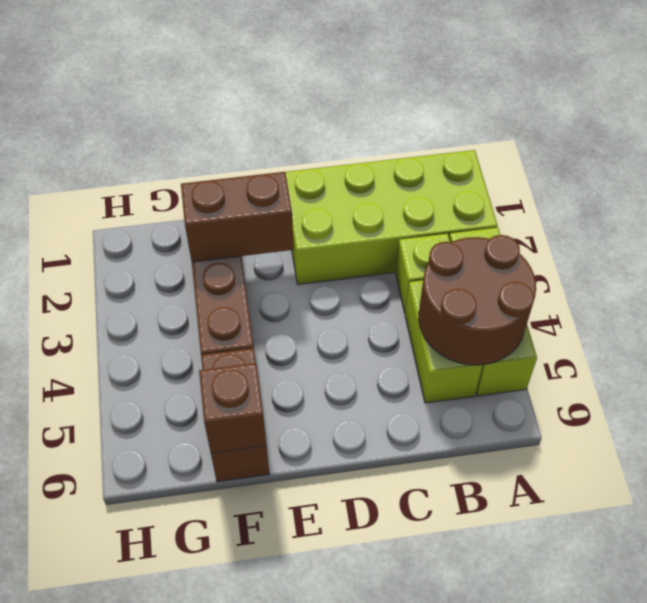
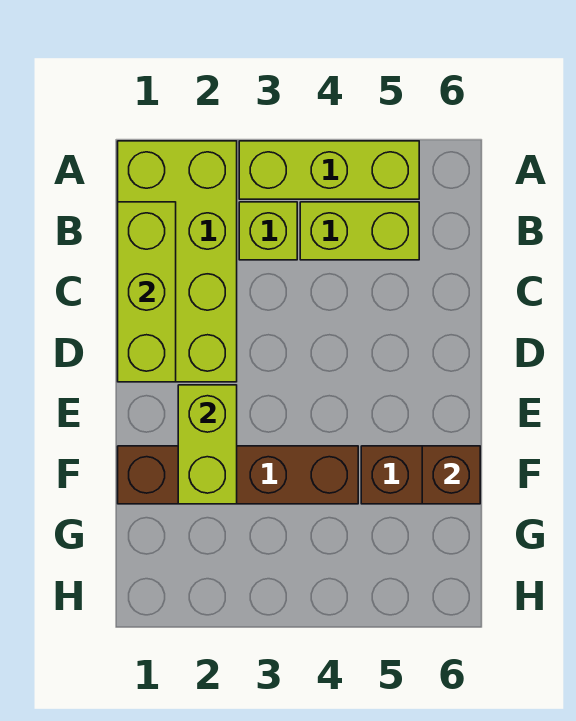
brown 2x2 round brick [419,235,536,365] -> none
none -> lime 1x3 brick [118,202,176,382]
brown 1x2 brick [181,172,294,262] -> lime 1x2 brick [178,385,237,504]

